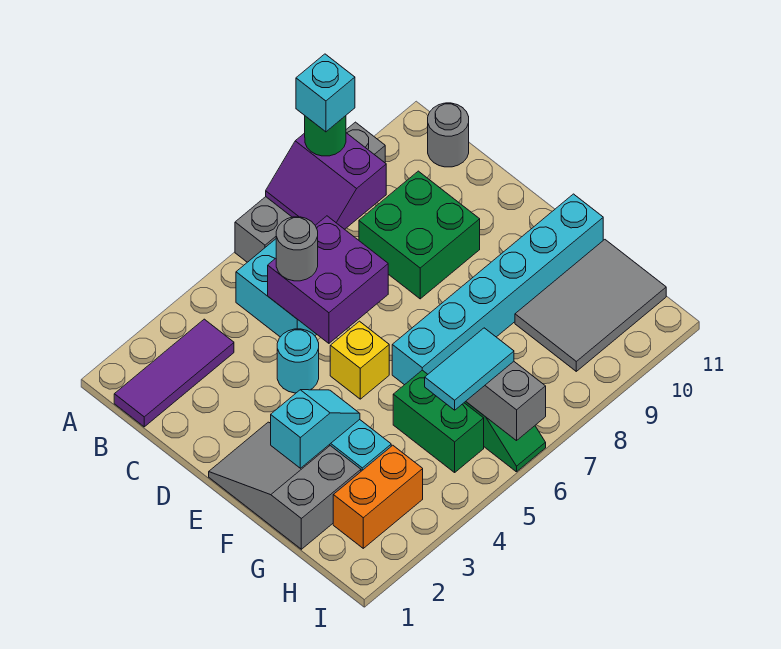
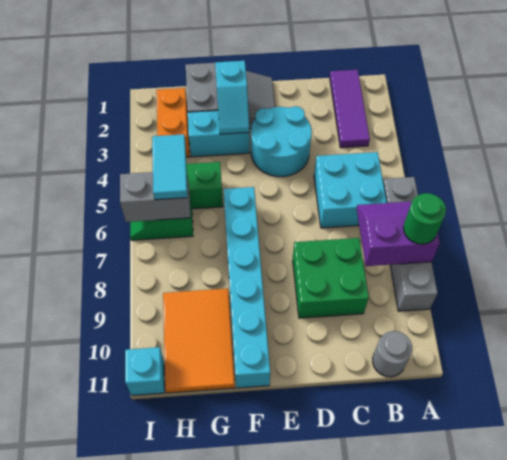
cyan 1x1 brick [296,54,355,132] -> cyan 1x1 brick moved to [125,347,165,396]
purple 2x2 brick [268,216,388,343] -> none
grey 1x1 round brick [276,217,318,281] -> none
cyan 1x1 round brick [277,329,319,393] -> cyan 2x2 round brick [251,106,312,177]
yellow 1x1 brick [330,321,389,399] -> none
grey 2x3 tile [515,240,666,371] -> orange 2x3 tile [163,289,235,393]

